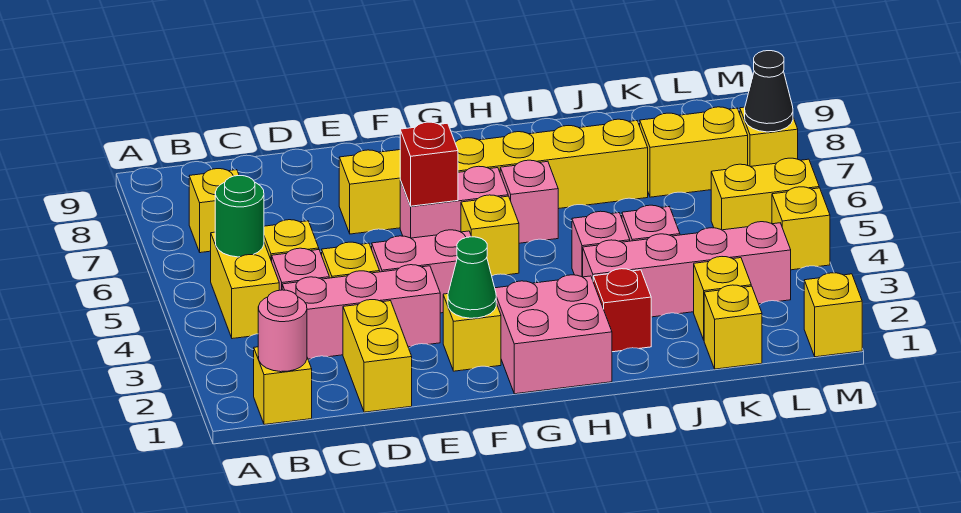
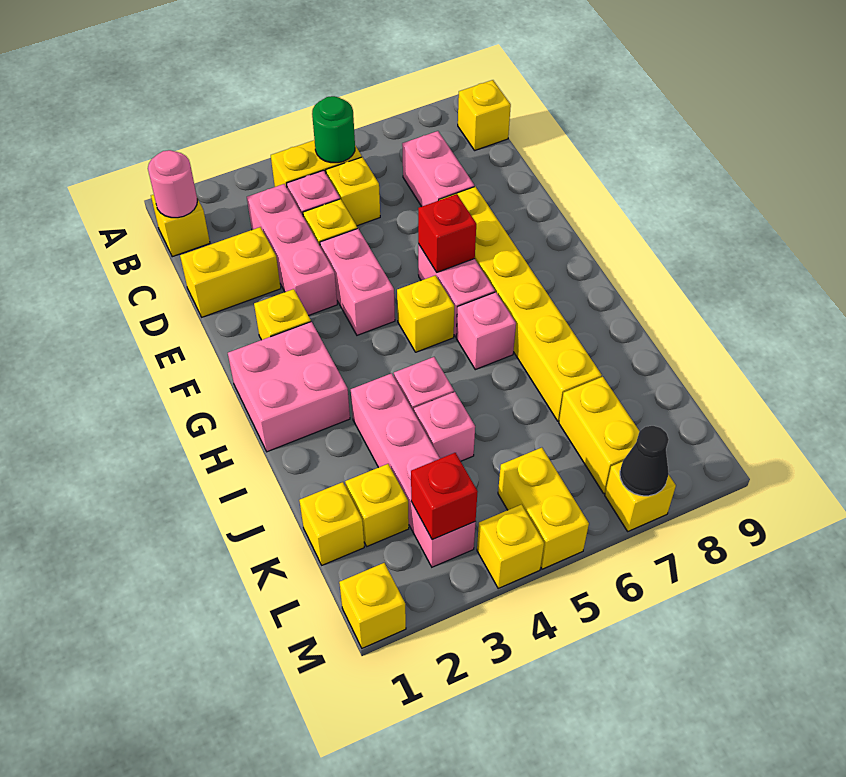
yellow 1x1 brick [189,169,239,253] -> yellow 1x1 brick moved to [458,80,511,150]
none -> pink 1x2 brick [402,131,474,207]
green 1x1 cone [448,237,496,318] -> none
red 1x1 brick [593,269,651,352] -> red 1x1 brick moved to [411,453,478,540]

